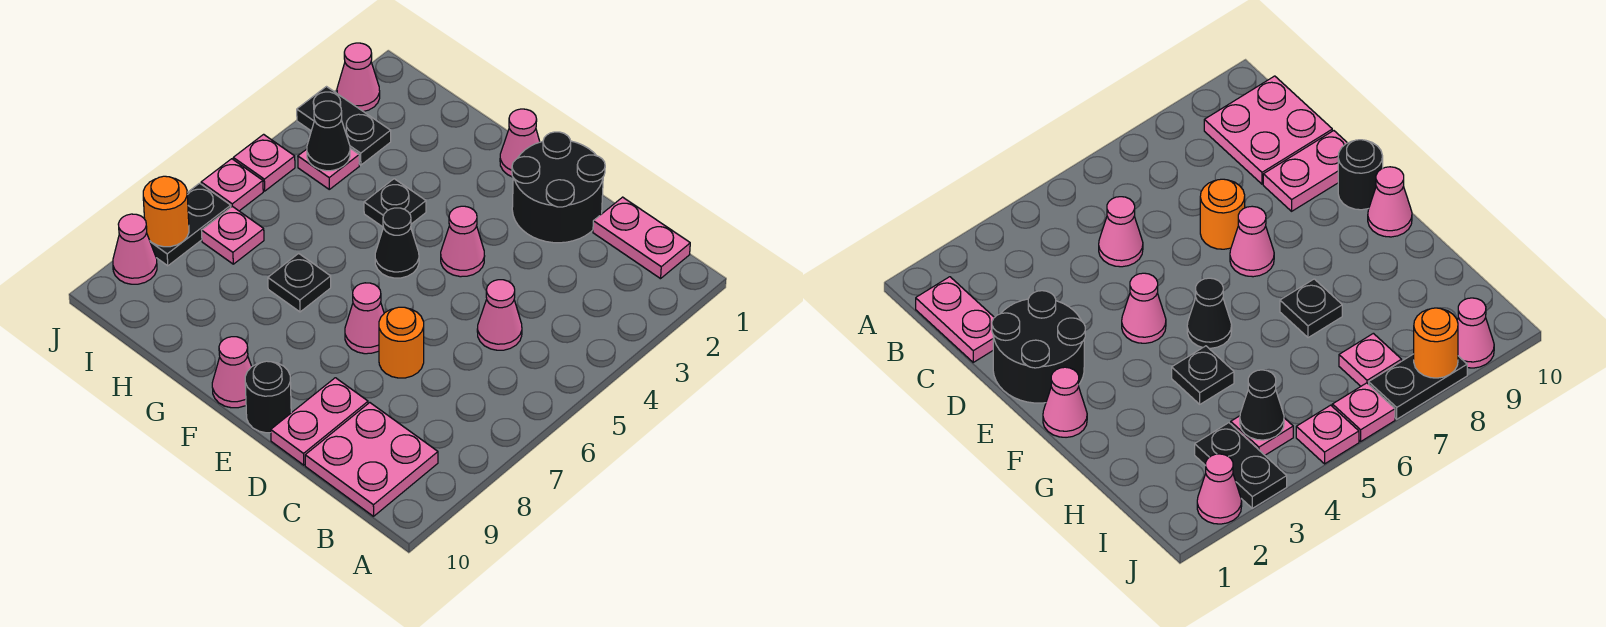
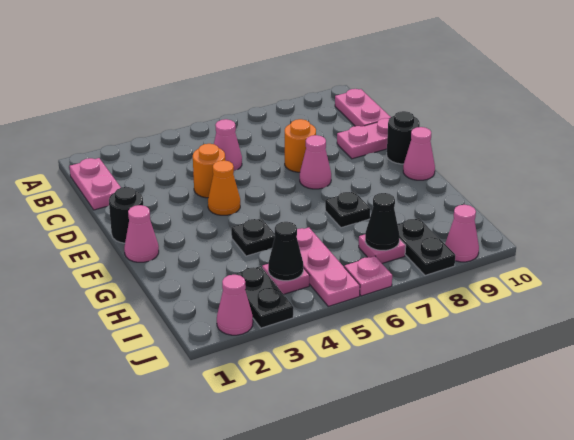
pink 2x2 plate [305,403,438,516] -> pink 1x2 plate [335,89,391,126]
black 2x2 round brick [512,132,605,243] -> black 1x1 round brick [109,187,143,243]
pink 1x1 cone [441,206,485,277] -> orange 1x1 cone [208,160,240,215]
black 1x1 cone [375,208,419,278] -> black 1x1 cone moved to [365,193,400,251]
pink 1x1 plate [233,134,295,191] -> pink 1x3 plate [297,227,360,306]
black 1x2 plate [150,183,231,266] -> black 1x2 plate turned to [398,218,455,275]
orange 1x1 round brick [143,176,189,247] -> orange 1x1 round brick moved to [193,144,225,198]

